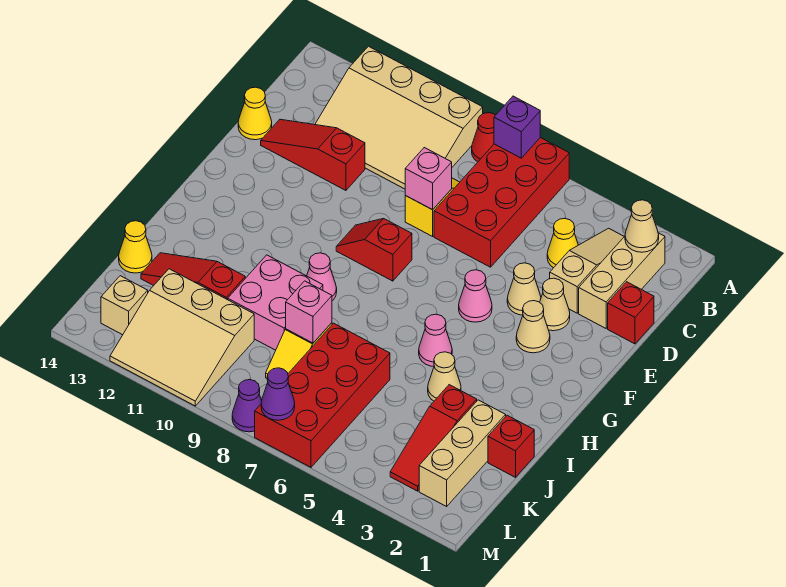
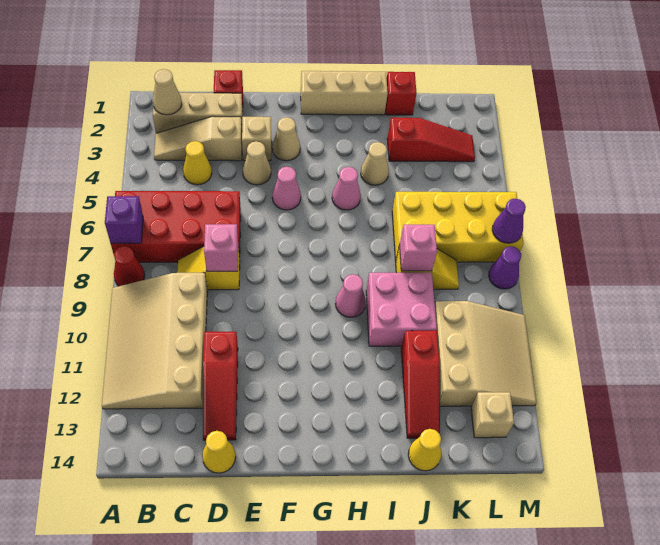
tan 3x4 slope [315,46,483,189] -> tan 3x4 slope turned to [102,273,207,409]
tan 1x1 cone [540,278,570,331] -> tan 1x1 brick [242,117,271,161]
red 1x2 slope [336,219,412,281] -> none
tan 1x3 brick [419,400,506,506] -> tan 1x3 brick moved to [301,71,388,115]
red 2x4 brick [255,323,390,467] -> yellow 2x4 brick [392,192,524,262]

